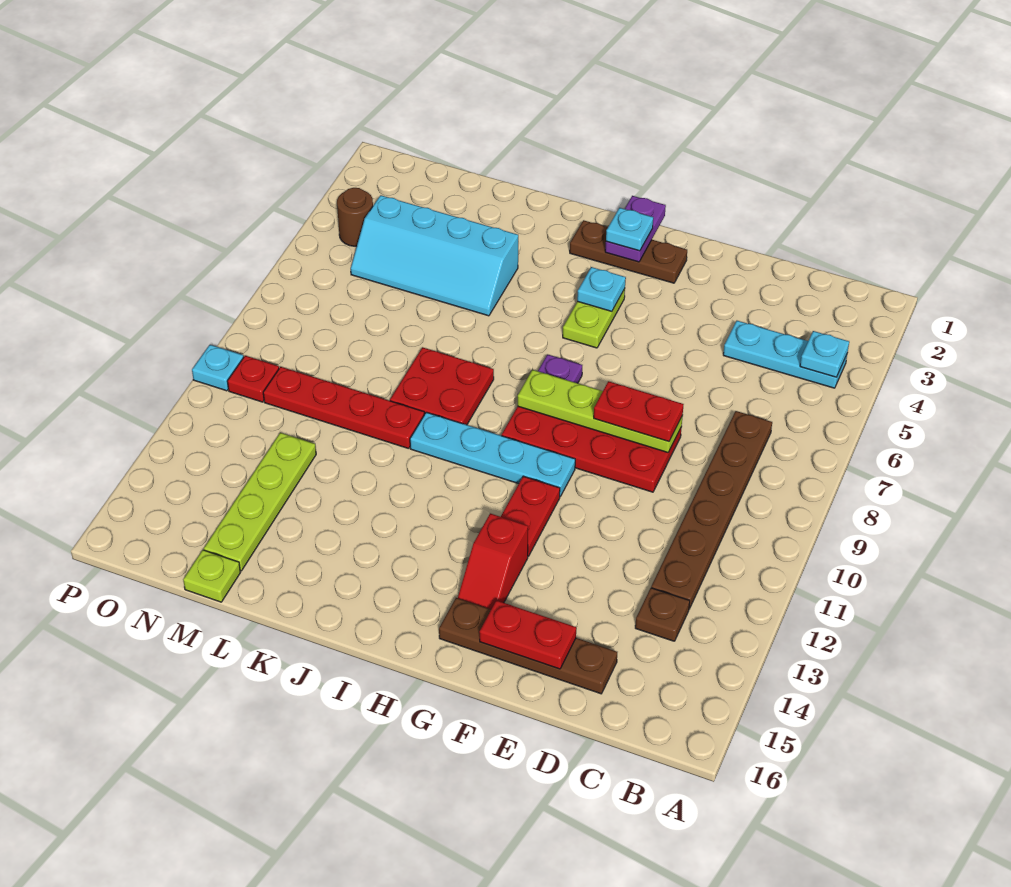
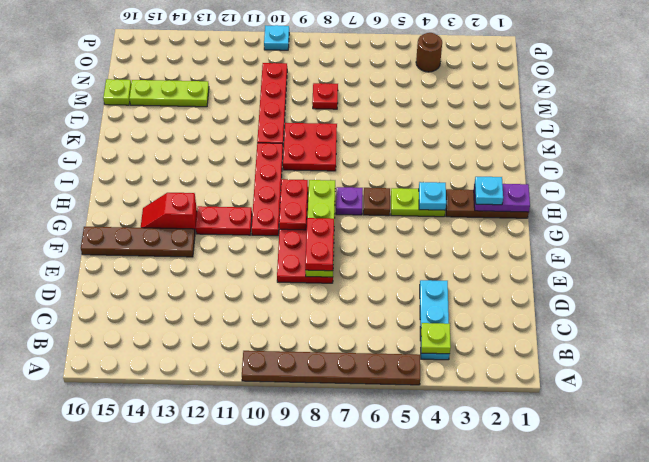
cyan 1x1 plate [800,331,849,377] -> lime 1x1 plate [421,323,451,354]
brown 1x6 plate [651,411,772,609] -> brown 1x6 plate moved to [242,351,420,385]
brown 1x1 plate [635,588,690,641] -> brown 1x1 plate moved to [363,188,390,216]
brown 1x4 plate [439,598,617,694] -> brown 1x4 plate turned to [81,227,195,257]
red 1x2 plate [479,600,576,669] -> red 1x2 plate moved to [279,179,308,230]
brown 1x3 plate [570,220,687,283] -> brown 1x3 plate turned to [446,189,529,218]
cyan 1x4 plate [410,412,575,496] -> red 1x4 plate [252,143,283,236]
cyan 2x4 slope [351,195,518,316] -> none
lime 1x4 plate [204,433,316,571] -> lime 1x3 plate [129,80,209,107]
red 1x1 plate [227,356,279,402] -> red 1x1 plate moved to [312,83,338,109]

